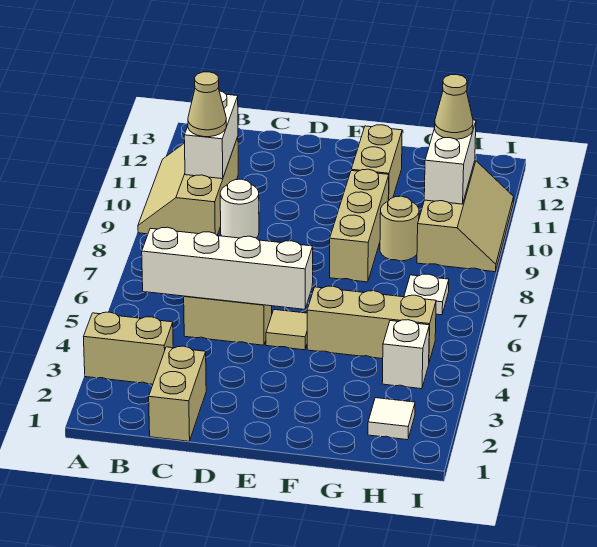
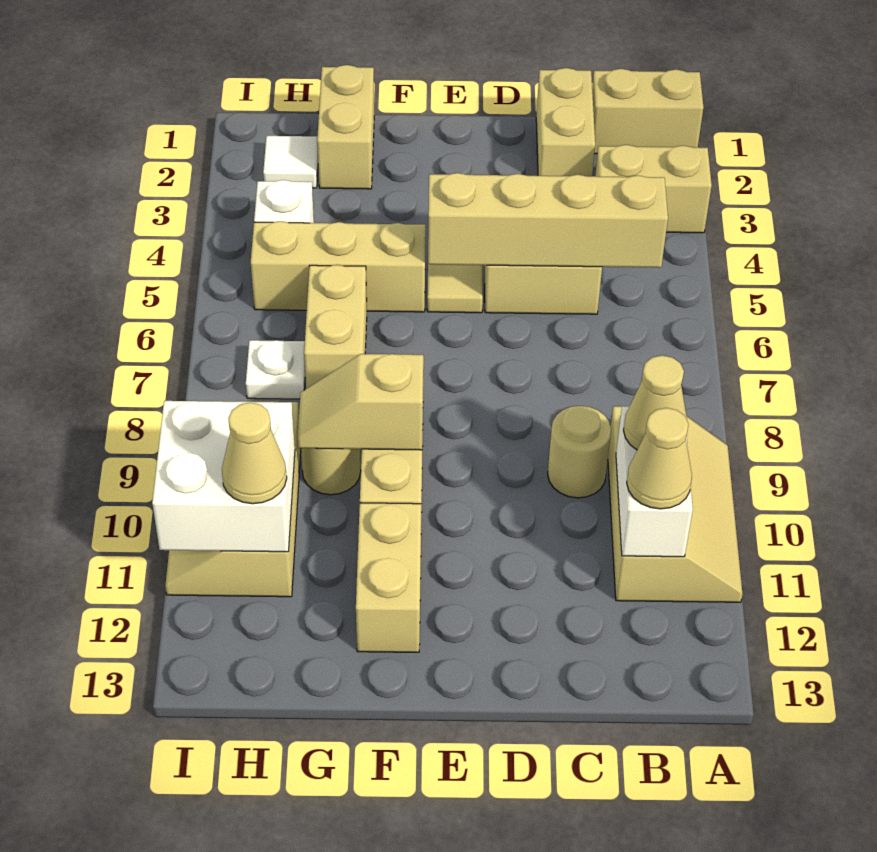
none -> tan 1x2 brick [592,69,703,154]
white 1x4 brick [142,227,313,309] -> tan 1x4 brick [428,173,668,268]
none -> tan 1x1 cone [627,408,692,509]
white 1x1 round brick [220,179,259,238] -> tan 1x1 round brick [548,406,611,498]
none -> tan 1x2 slope [298,354,423,450]
none -> tan 1x2 brick [317,65,374,189]
none -> tan 1x2 brick [304,265,367,389]
white 1x2 brick [424,120,476,204] -> white 2x2 brick [152,401,295,552]

